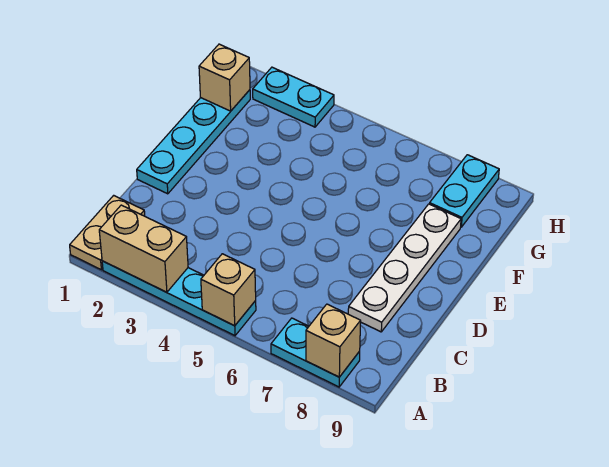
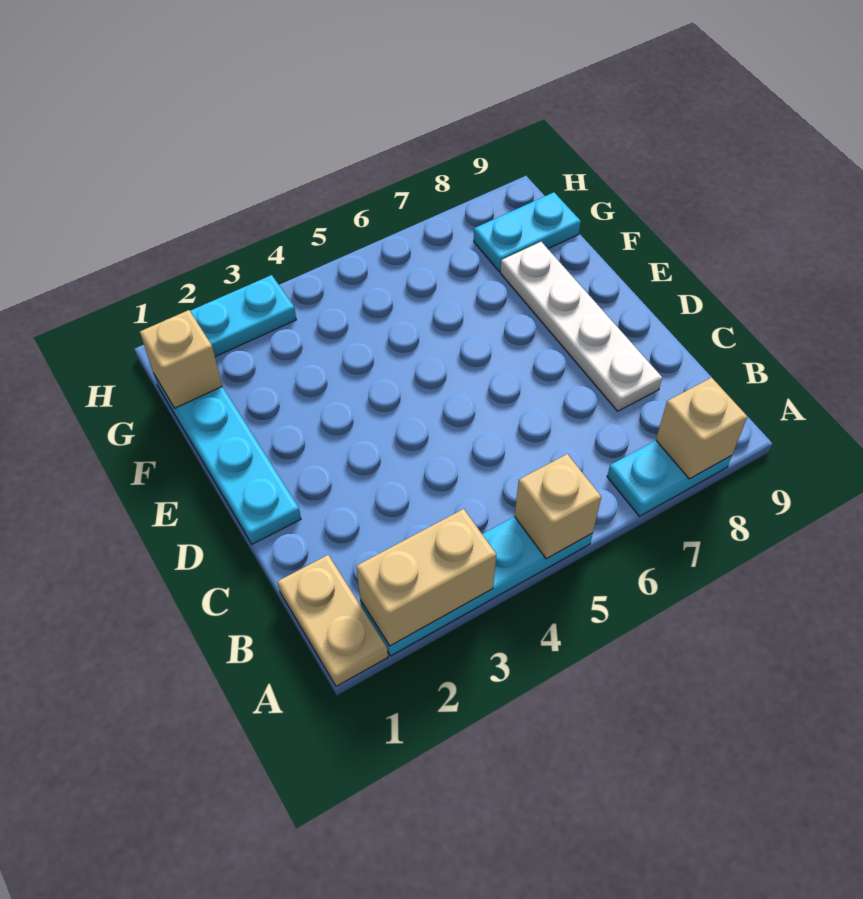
cyan 1x2 plate [430,155,499,227] -> cyan 1x2 plate turned to [474,192,581,271]

